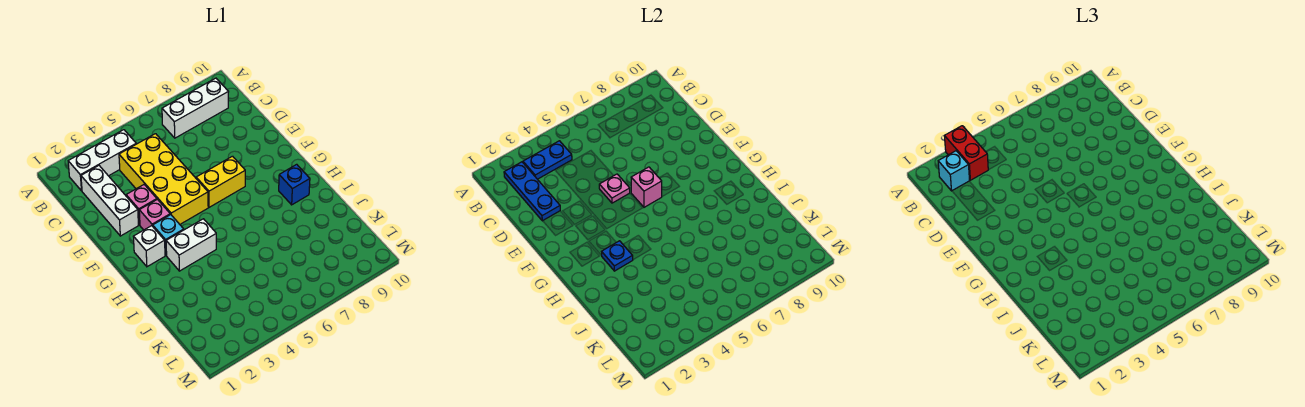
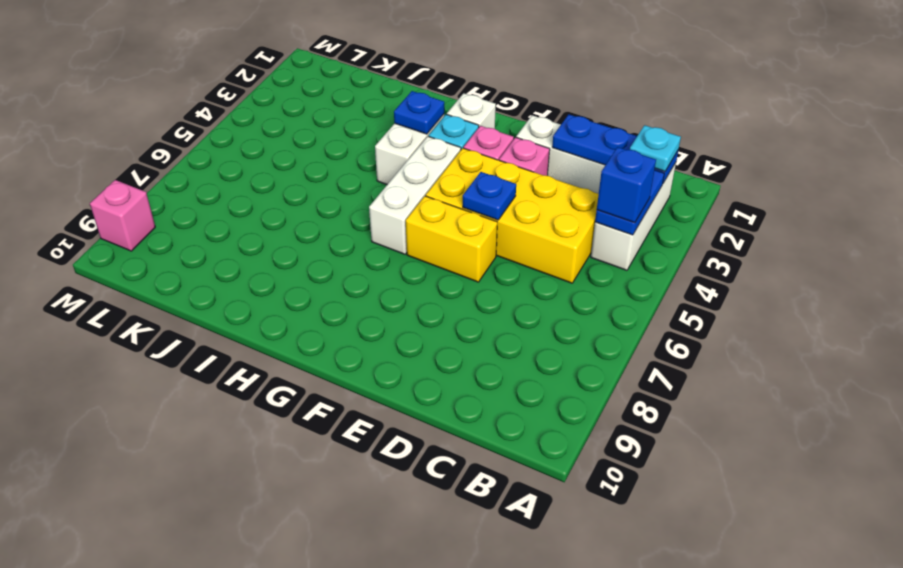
red 1x2 brick [944,126,988,180] -> none
cyan 1x1 brick [938,151,970,191] -> cyan 1x1 plate [630,125,681,172]
white 1x3 brick [162,78,228,138] -> white 1x3 brick moved to [369,136,461,254]
pink 1x1 plate [599,174,630,203] -> blue 1x1 plate [463,172,516,220]
yellow 1x2 brick [196,156,245,207] -> yellow 1x2 brick turned to [406,196,497,282]
pink 1x1 brick [631,167,662,207] -> pink 1x1 brick moved to [90,180,155,251]
blue 1x1 brick [279,164,310,205] -> blue 1x1 brick moved to [597,147,656,223]

